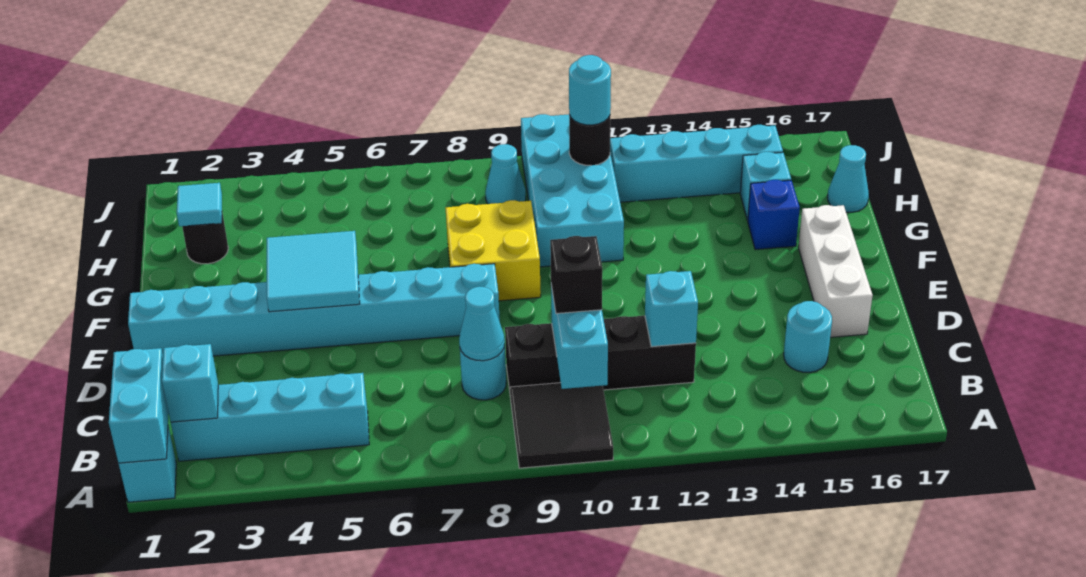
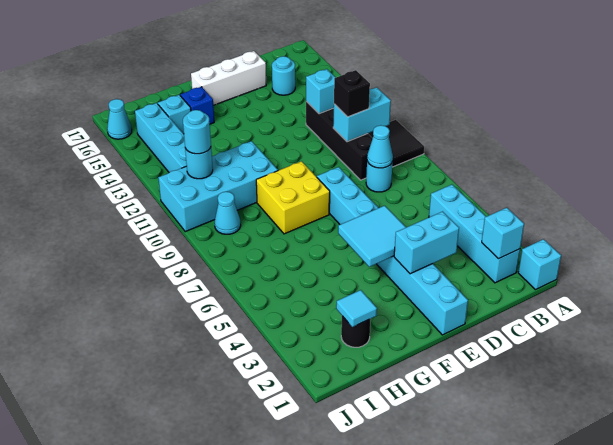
cyan 1x2 brick [109,348,169,463] -> cyan 1x2 brick moved to [394,212,459,274]
cyan 1x1 cone [827,145,869,212] -> cyan 1x1 cone moved to [107,99,132,139]
black 1x1 round brick [569,115,610,165] -> cyan 1x1 round brick [185,147,213,179]

